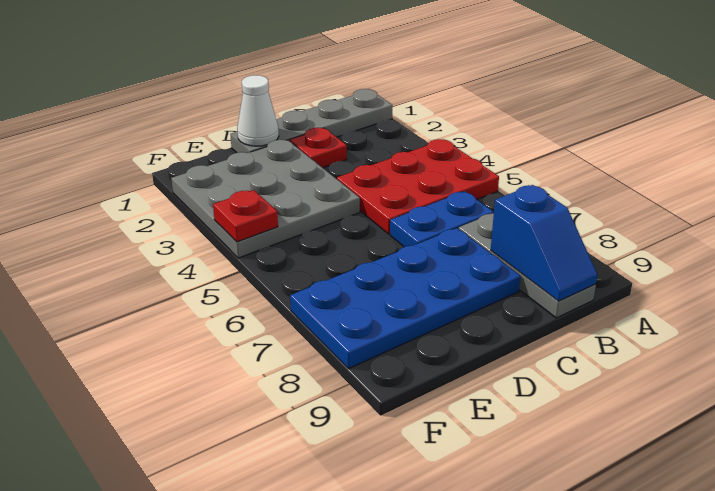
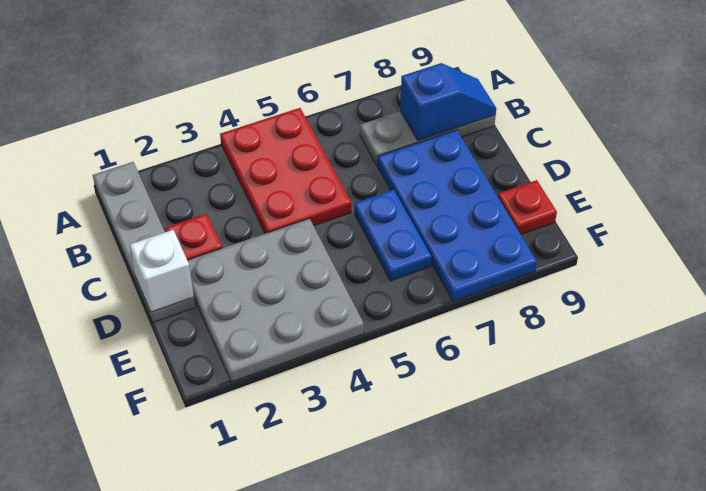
blue 1x2 plate [390,191,493,247] -> blue 1x2 plate moved to [354,190,432,281]
white 1x1 cone [237,75,279,146] -> white 1x1 brick [130,230,194,312]
red 1x1 plate [213,190,278,242] -> red 1x1 plate moved to [498,180,557,234]

